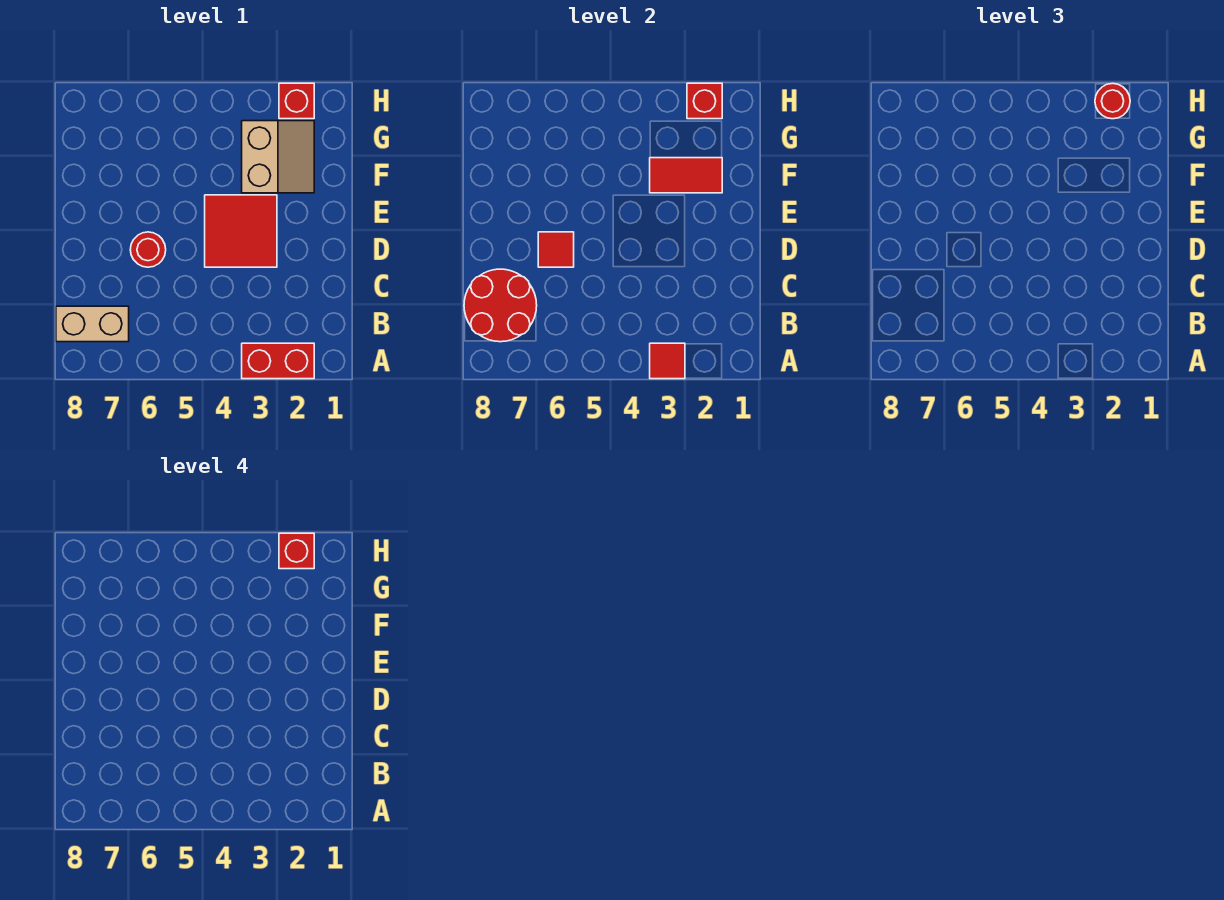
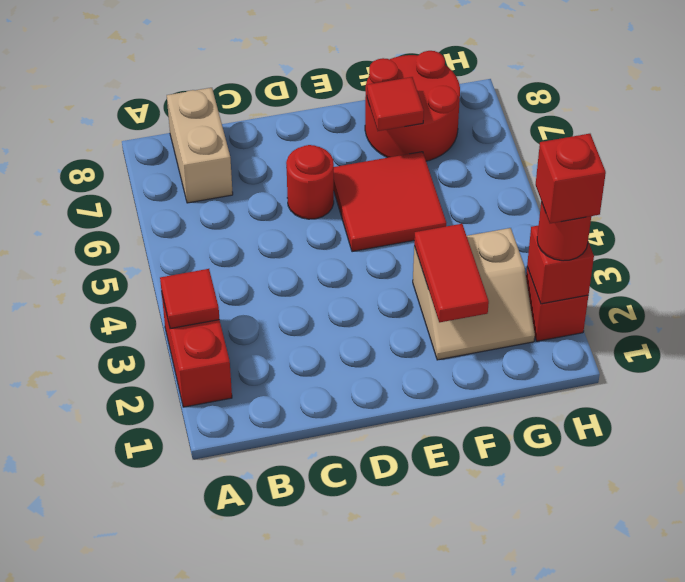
red 2x2 round brick [464,269,537,342] -> red 2x2 round brick moved to [365,51,460,161]
red 2x2 tile [205,195,277,267] -> red 2x2 tile moved to [334,152,446,252]
red 1x1 tile [538,232,574,267] -> red 1x1 tile moved to [367,77,424,131]

